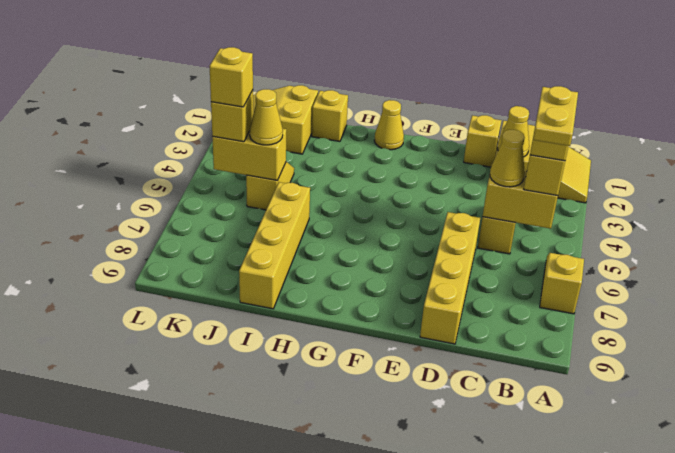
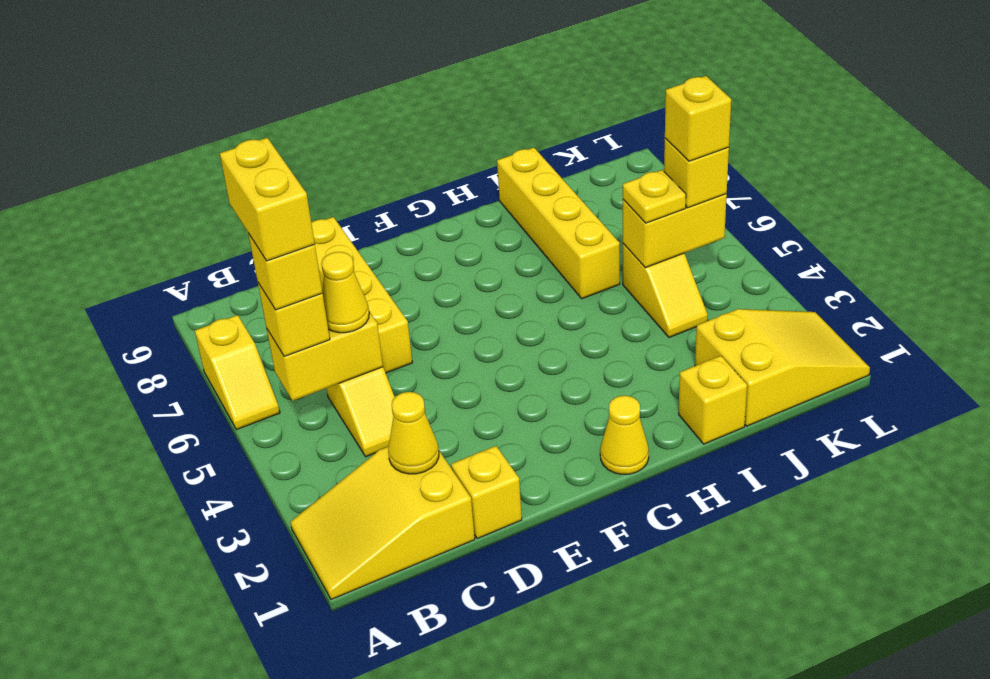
yellow 1x2 plate [533,86,578,146] -> yellow 1x2 brick [220,138,315,261]
yellow 1x1 cone [250,89,283,145] -> yellow 1x1 plate [623,170,686,223]

